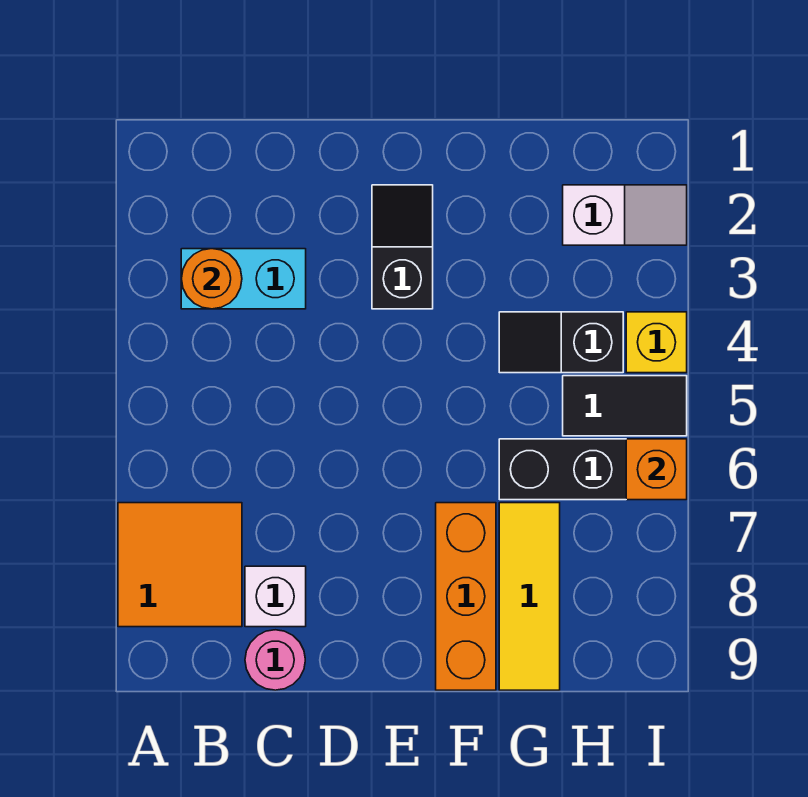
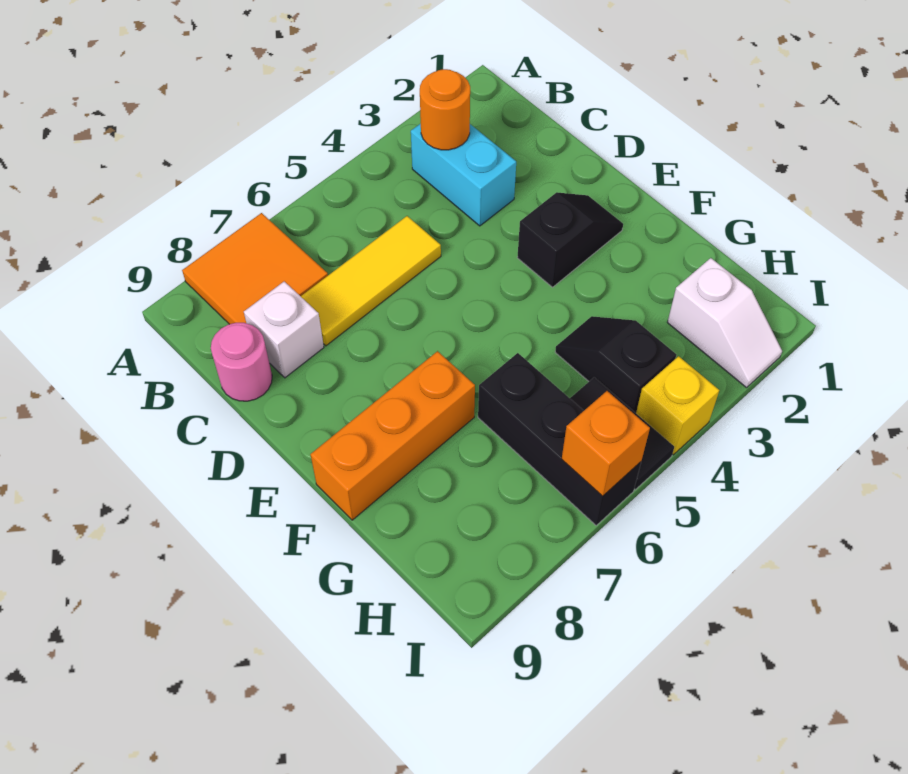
yellow 1x3 tile [499,503,560,690] -> yellow 1x3 tile moved to [301,216,441,346]

